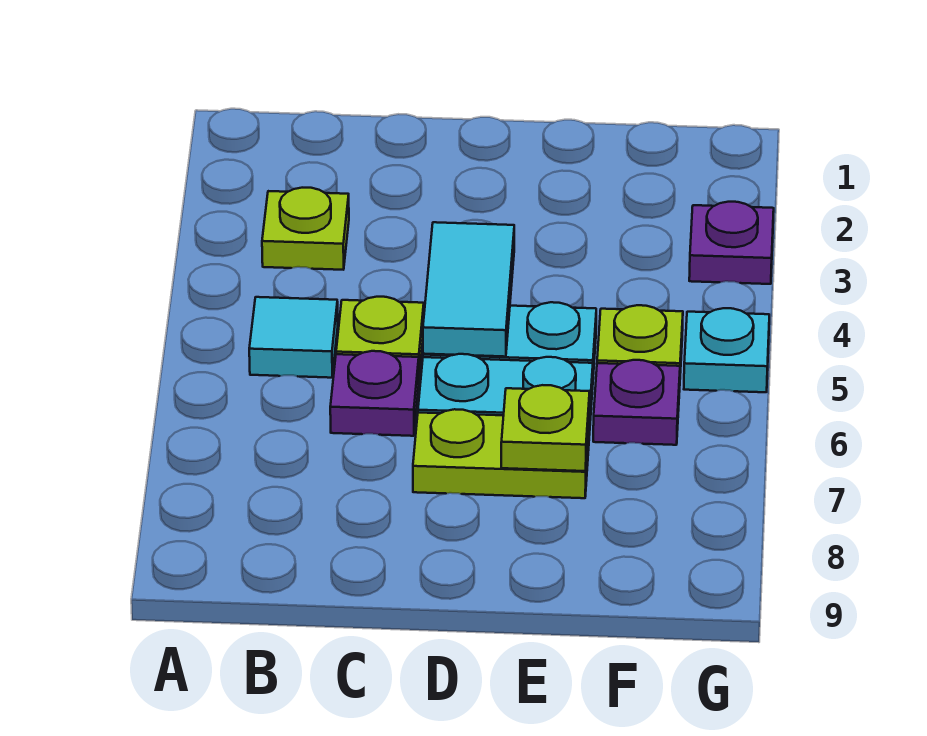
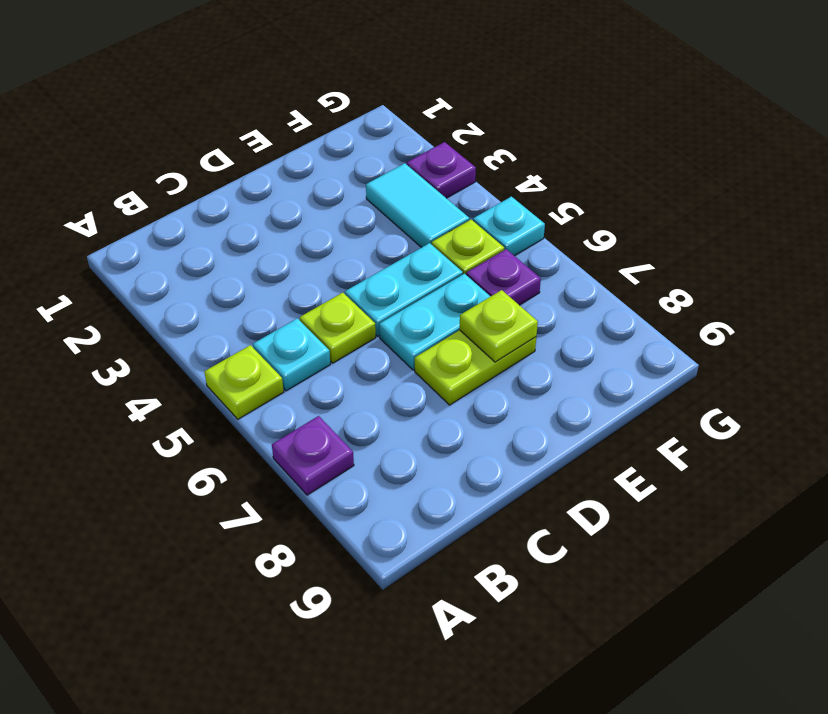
lime 1x1 plate [262,188,349,270] -> lime 1x1 plate moved to [204,345,284,419]
cyan 1x1 tile [249,297,338,378] -> cyan 1x1 plate [253,318,330,391]
purple 1x1 plate [330,351,419,436] -> purple 1x1 plate moved to [272,416,354,495]
cyan 1x2 tile [423,222,514,357] -> cyan 1x2 tile moved to [366,163,470,248]

